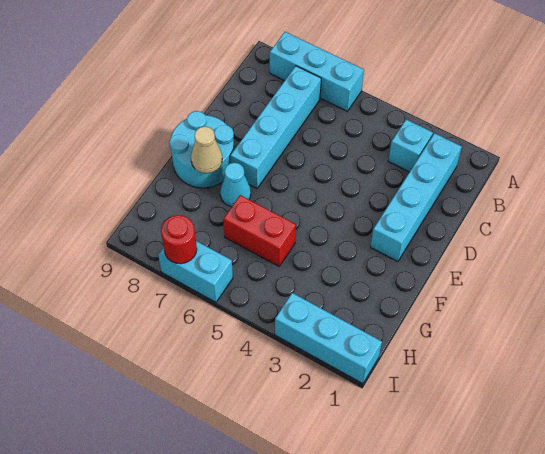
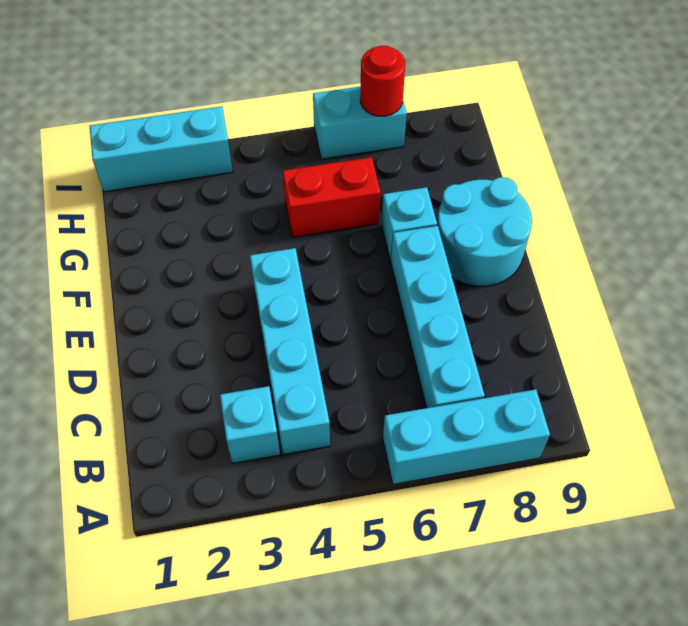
cyan 1x4 brick [371,133,462,262] -> cyan 1x4 brick moved to [250,248,330,455]
cyan 1x1 cone [220,163,251,207] -> cyan 1x1 brick [382,187,437,261]
tan 1x1 cone [191,127,222,173] -> none

